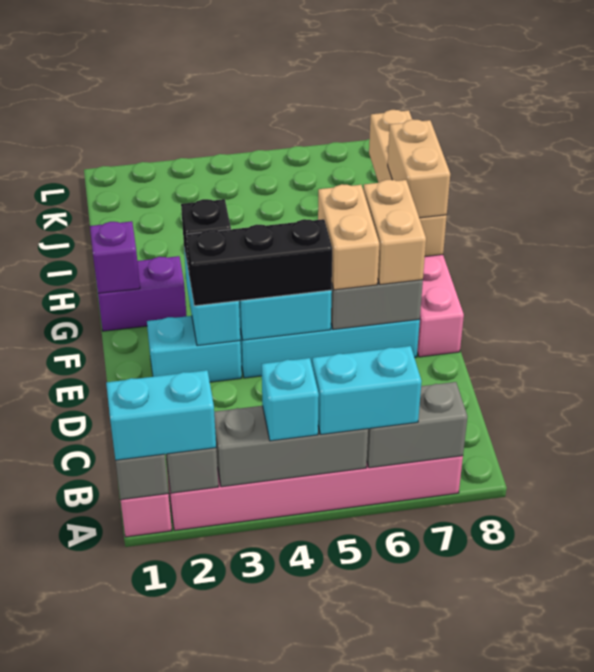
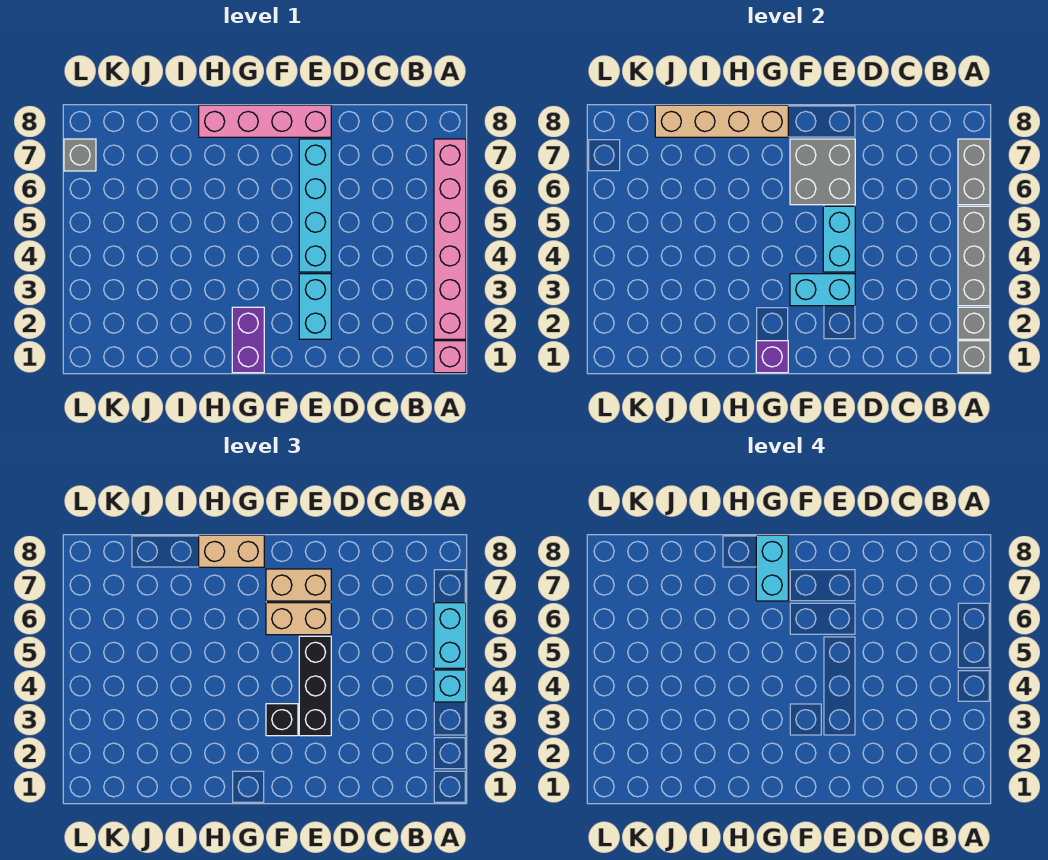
cyan 1x2 brick [106,370,216,460] -> cyan 1x2 brick moved to [756,535,788,601]
none -> grey 1x1 brick [64,139,96,171]

